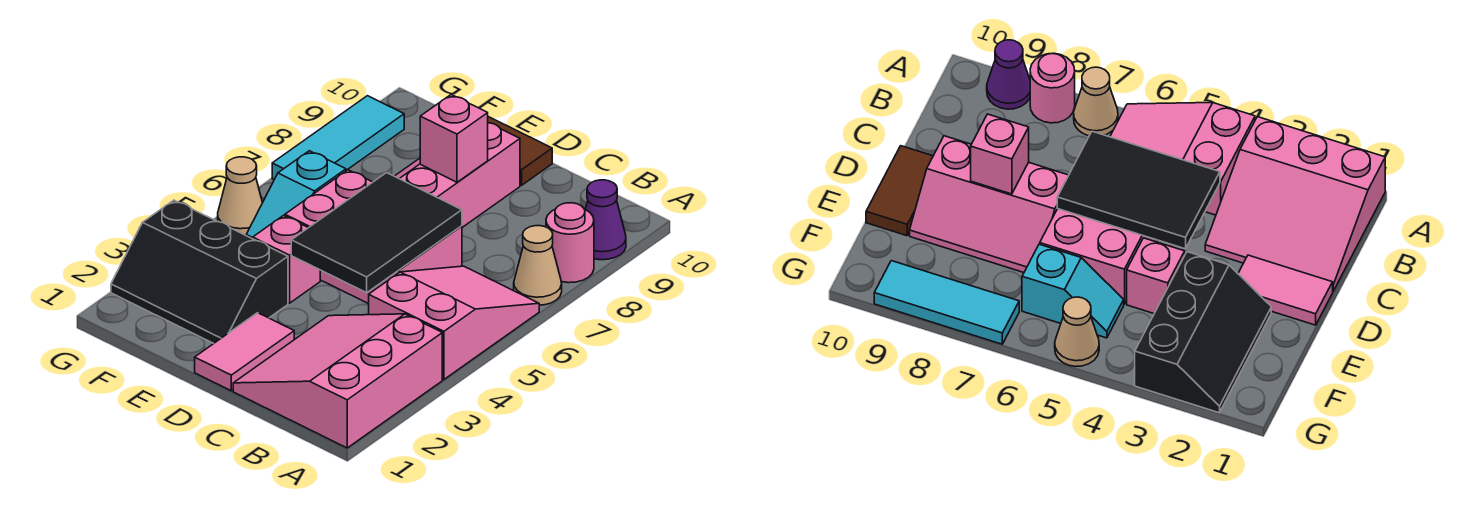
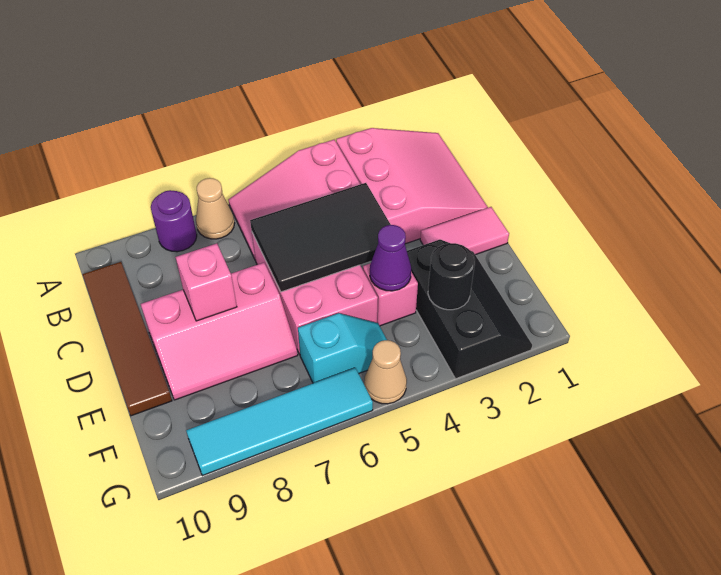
pink 3x3 slope [233,314,442,448] -> pink 3x3 slope turned to [336,128,488,244]
pink 1x1 round brick [546,203,594,283] -> purple 1x1 round brick [151,190,197,252]
purple 1x1 cone [586,180,626,260] -> purple 1x1 cone moved to [370,225,411,291]
brown 1x2 tile [488,117,552,185] -> brown 1x4 tile [83,262,172,416]
none -> black 1x1 round brick [428,243,475,310]
cyan 1x3 tile [272,96,404,179] -> cyan 1x4 tile [186,368,373,476]

